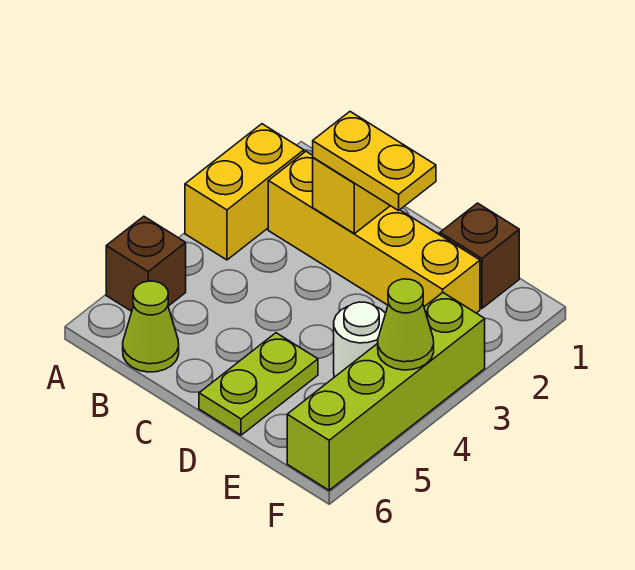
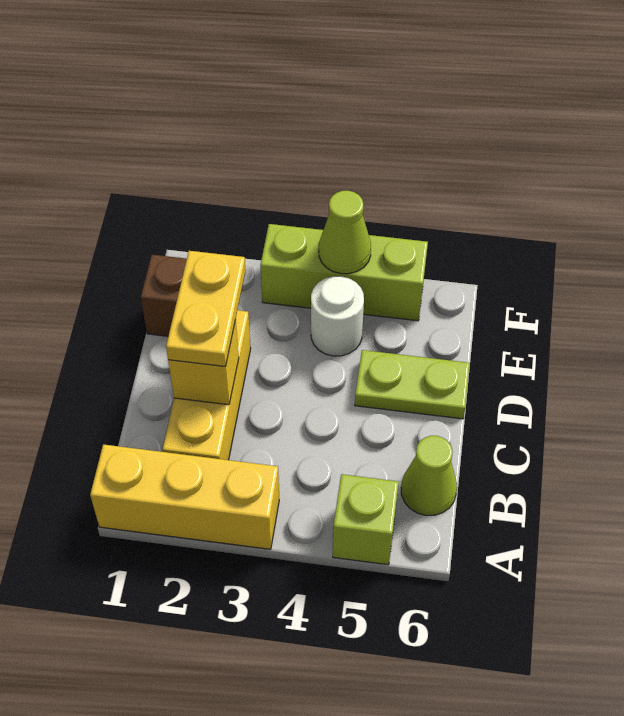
yellow 1x2 brick [185,124,304,260] -> yellow 1x3 brick [90,444,279,549]
brown 1x1 brick [106,216,186,311] -> lime 1x1 brick [333,474,399,565]
yellow 1x4 brick [268,152,480,313] -> yellow 1x3 brick [163,310,251,460]
lime 1x4 brick [287,293,485,490] -> lime 1x3 brick [260,224,428,321]

